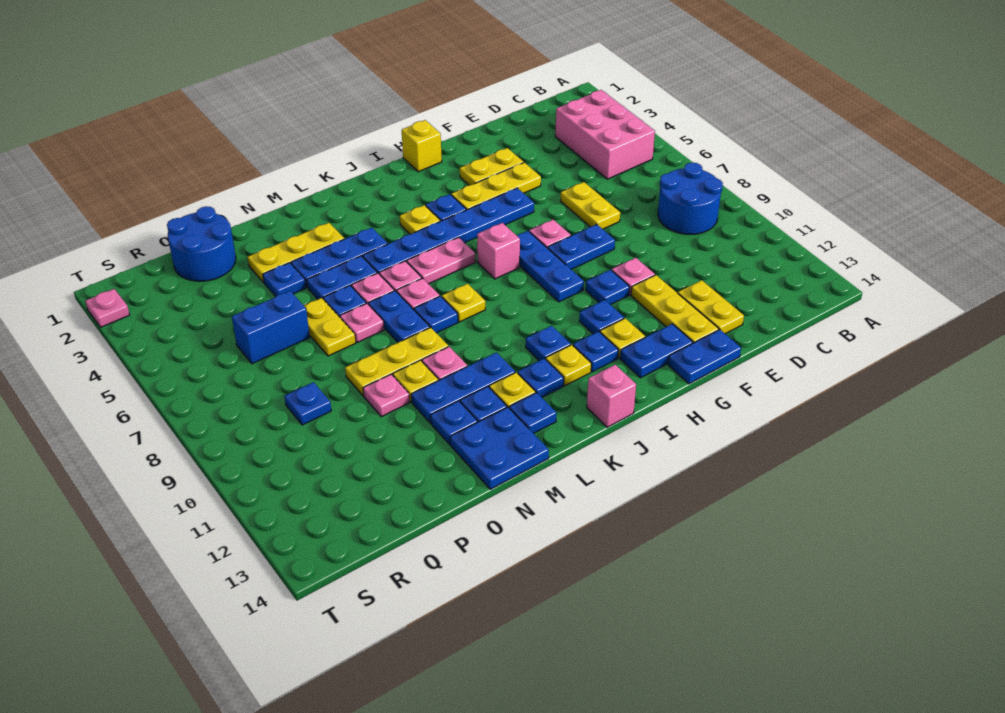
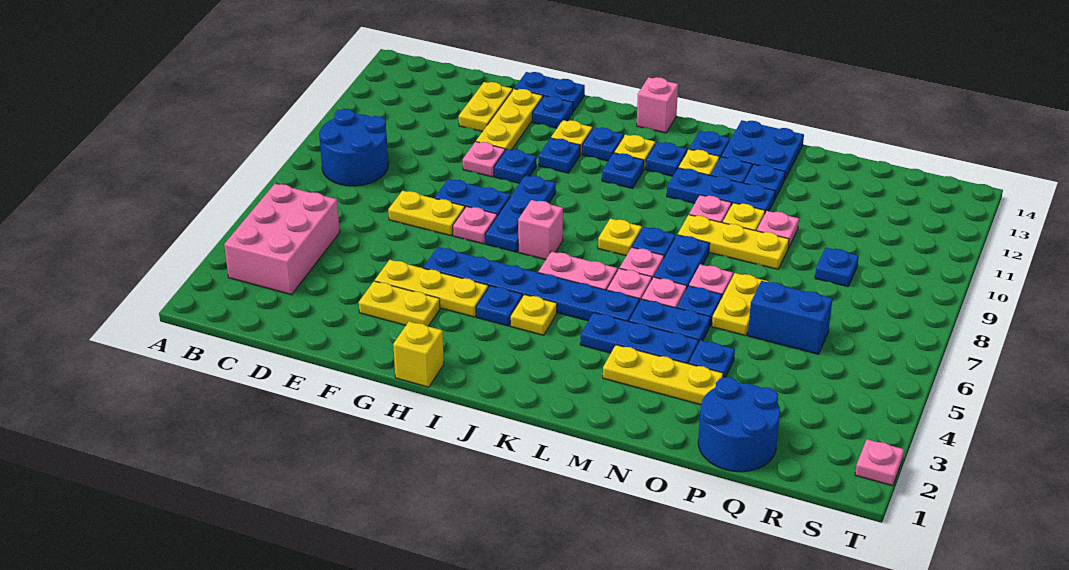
yellow 1x2 plate [561,182,620,229] -> yellow 1x2 plate turned to [388,191,465,236]
blue 1x2 plate [620,324,693,378] -> blue 1x1 plate [532,96,573,128]

